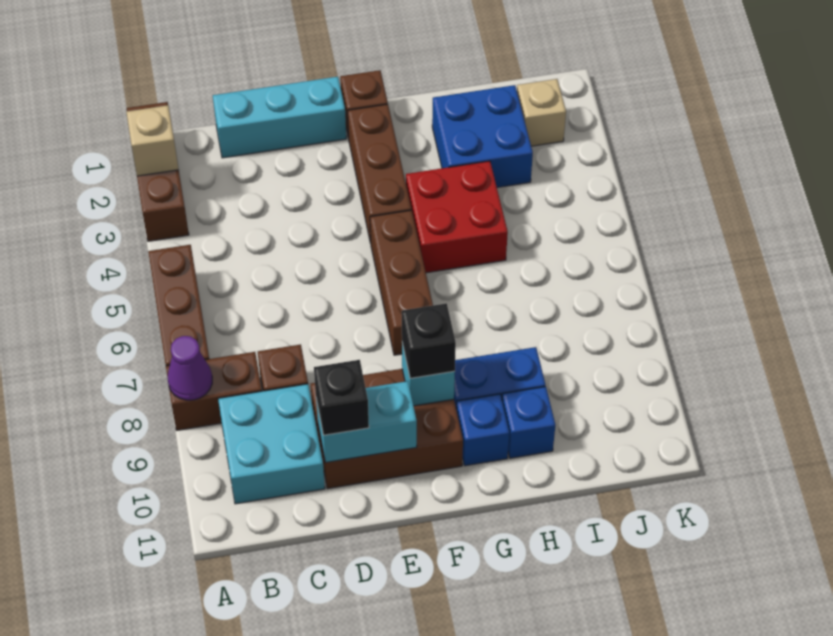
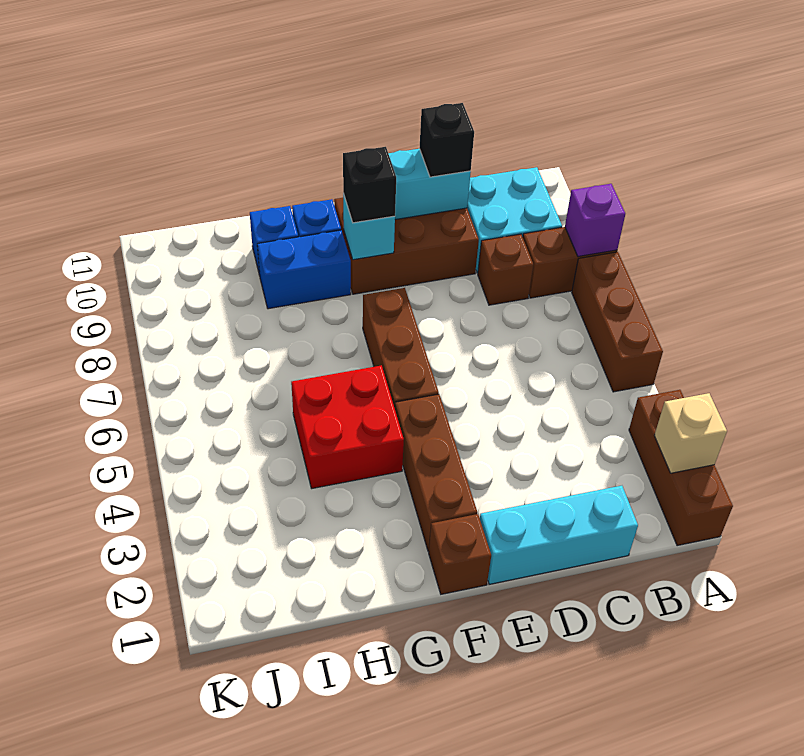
purple 1x1 cone [167,336,212,400] -> purple 1x1 brick [565,184,625,257]
blue 2x2 brick [432,85,533,187] -> none
tan 1x1 brick [517,79,566,146] -> none

